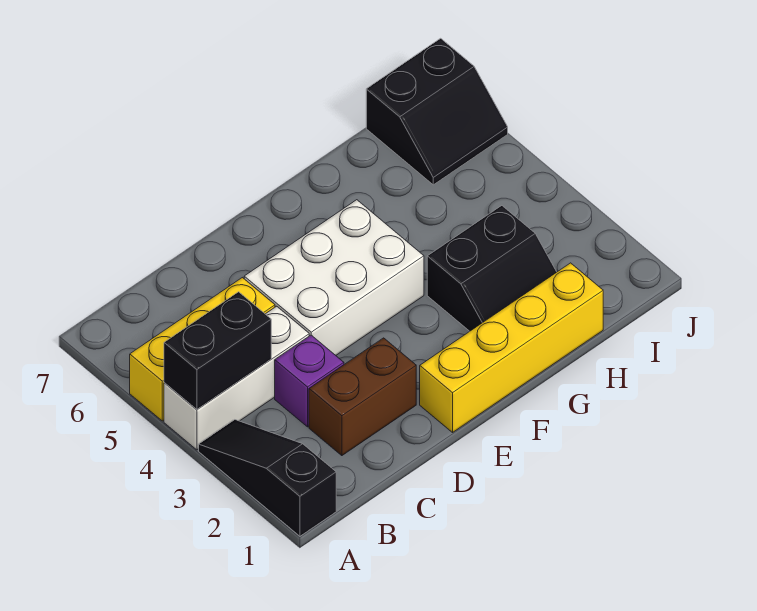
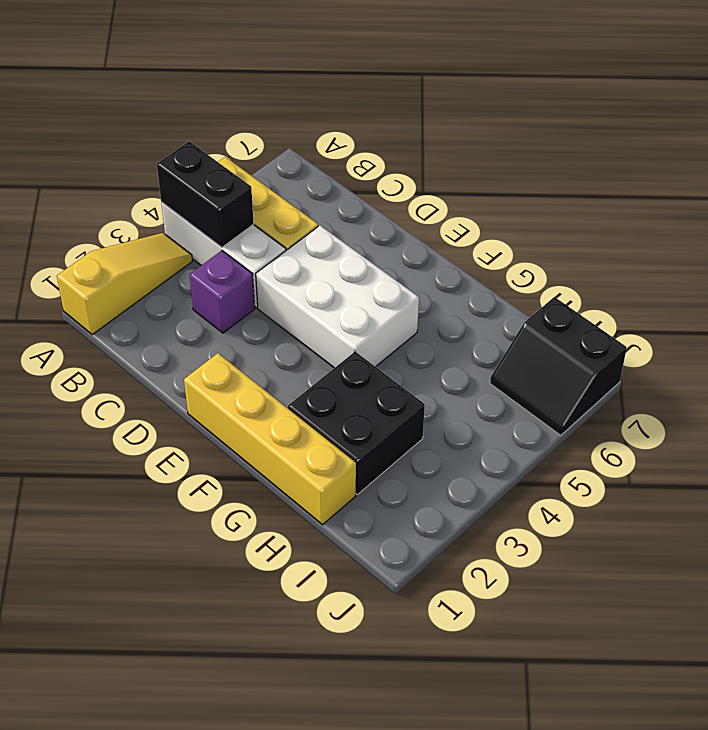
black 1x3 slope [199,420,336,536] -> yellow 1x3 slope [57,233,192,335]
brown 1x2 brick [309,338,416,456] -> none
black 2x2 slope [427,206,556,331] -> black 2x2 brick [288,352,425,494]

